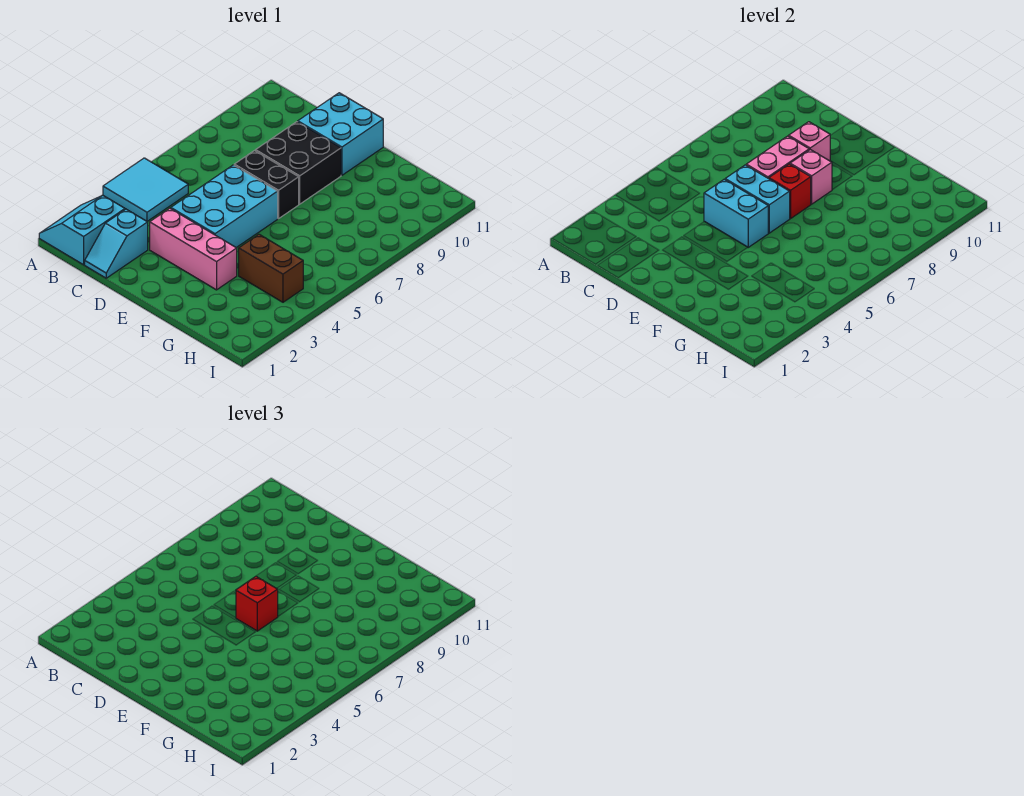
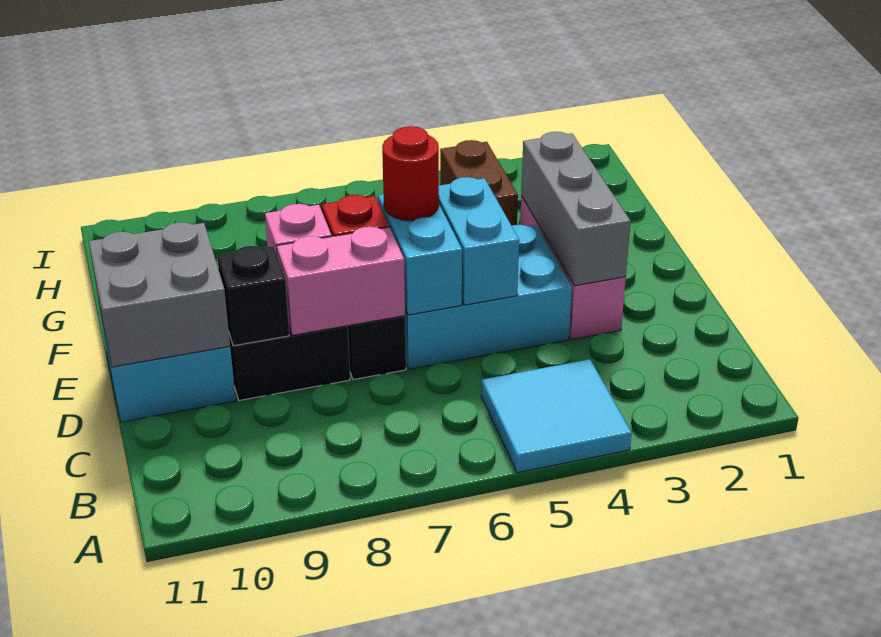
cyan 2x2 slope [39,195,125,265] -> none
cyan 1x2 slope [85,209,148,278] -> none
none -> grey 1x3 brick [521,132,631,286]
pink 1x1 brick [789,122,830,161] -> black 1x1 brick [217,246,289,346]
none -> grey 2x2 brick [89,222,230,367]
red 1x1 brick [236,577,278,631] -> red 1x1 round brick [382,126,439,221]

